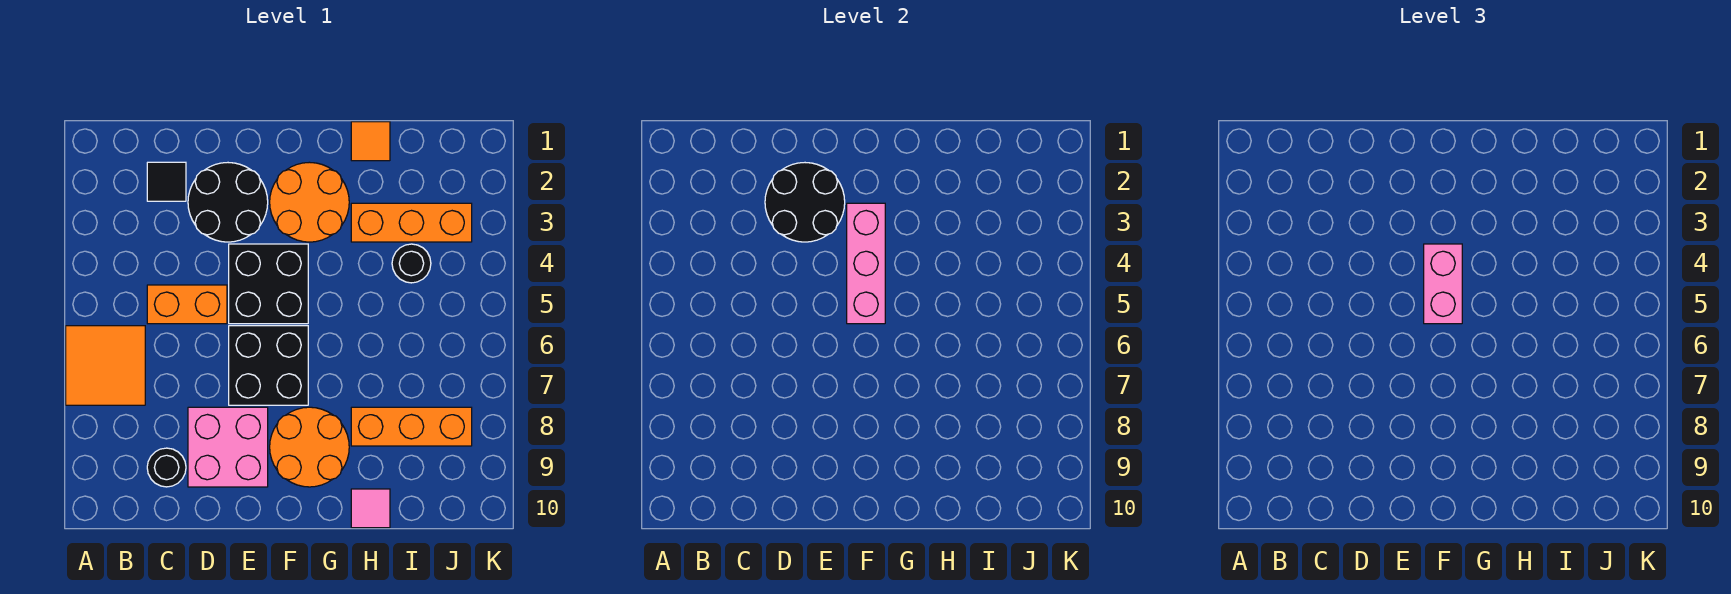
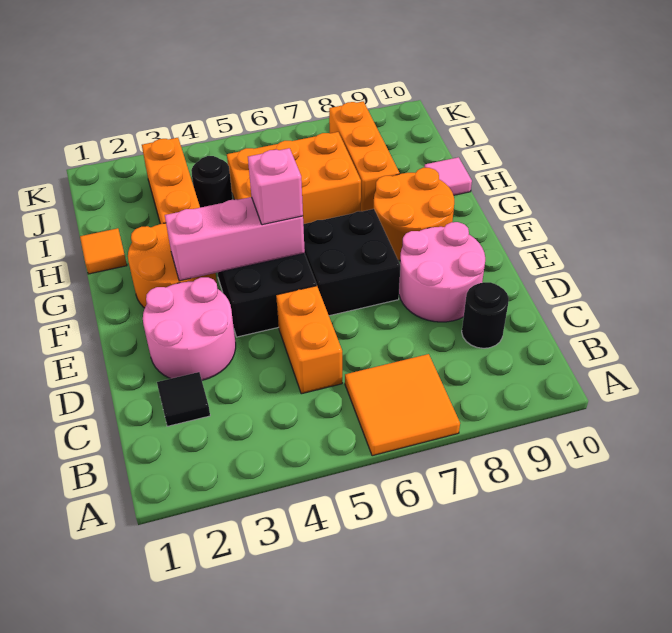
black 2x2 round brick [188,163,268,242] -> pink 2x2 round brick [143,277,236,380]
black 2x2 round brick [765,163,845,242] -> none
pink 2x2 brick [188,407,268,487] -> pink 2x2 round brick [399,222,485,322]
pink 1x2 brick [1424,244,1462,324] -> pink 1x1 brick [248,148,303,225]
none -> orange 2x3 brick [227,132,361,224]

